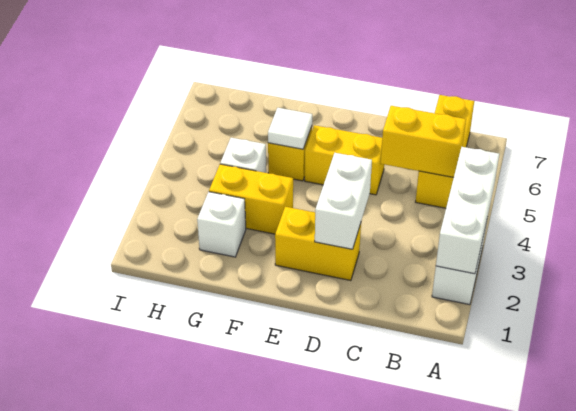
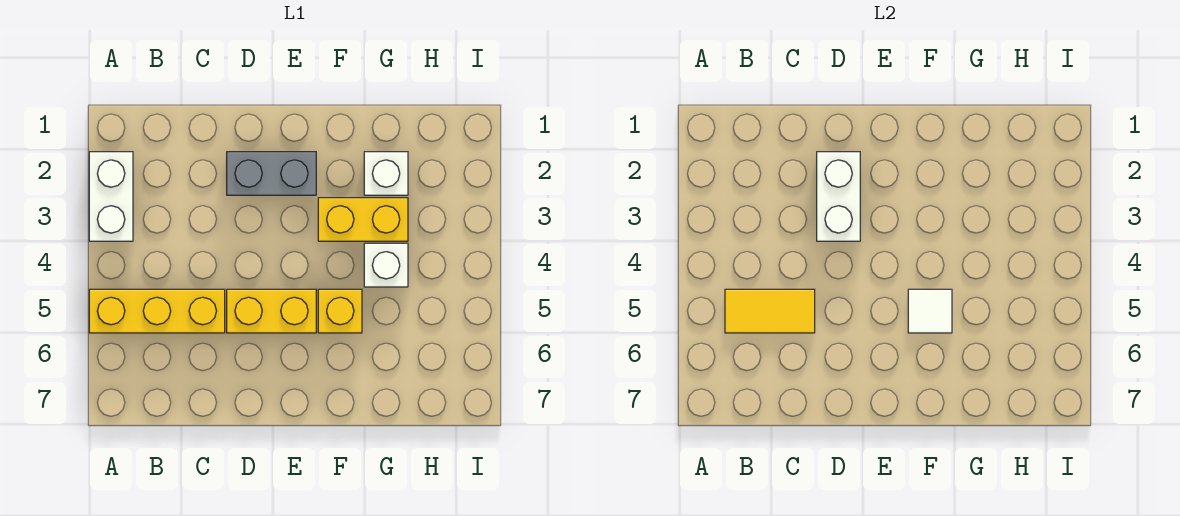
white 1x3 brick [436,147,499,274] -> none
yellow 1x3 brick [416,95,474,208] -> yellow 1x3 brick turned to [89,289,225,333]
yellow 1x2 brick [381,106,466,178] -> yellow 1x2 tile [725,289,815,333]
yellow 1x2 brick [275,207,361,280] -> grey 1x2 brick [227,152,316,195]

